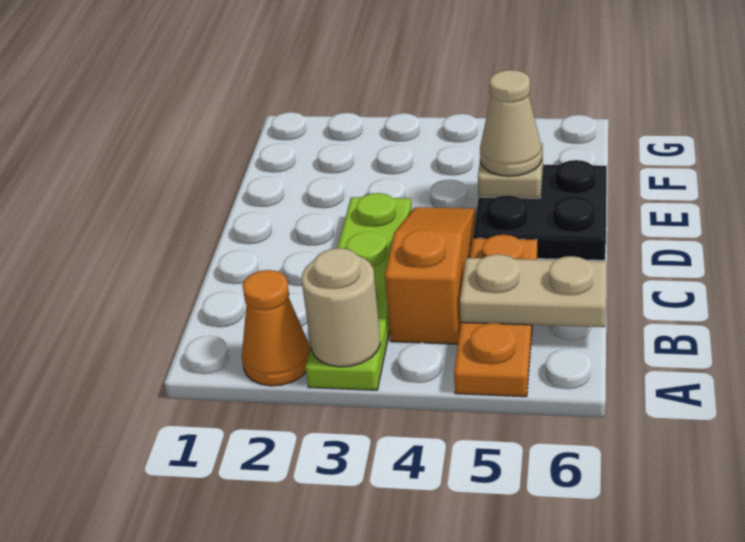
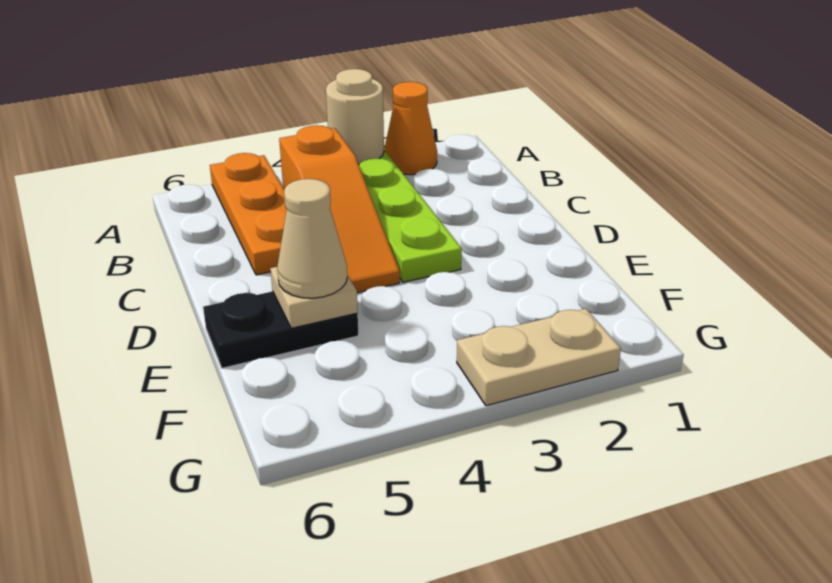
tan 1x2 plate [460,254,606,327] -> tan 1x2 plate moved to [457,309,621,406]
black 2x2 plate [473,160,607,260] -> black 1x2 plate [203,291,359,368]

